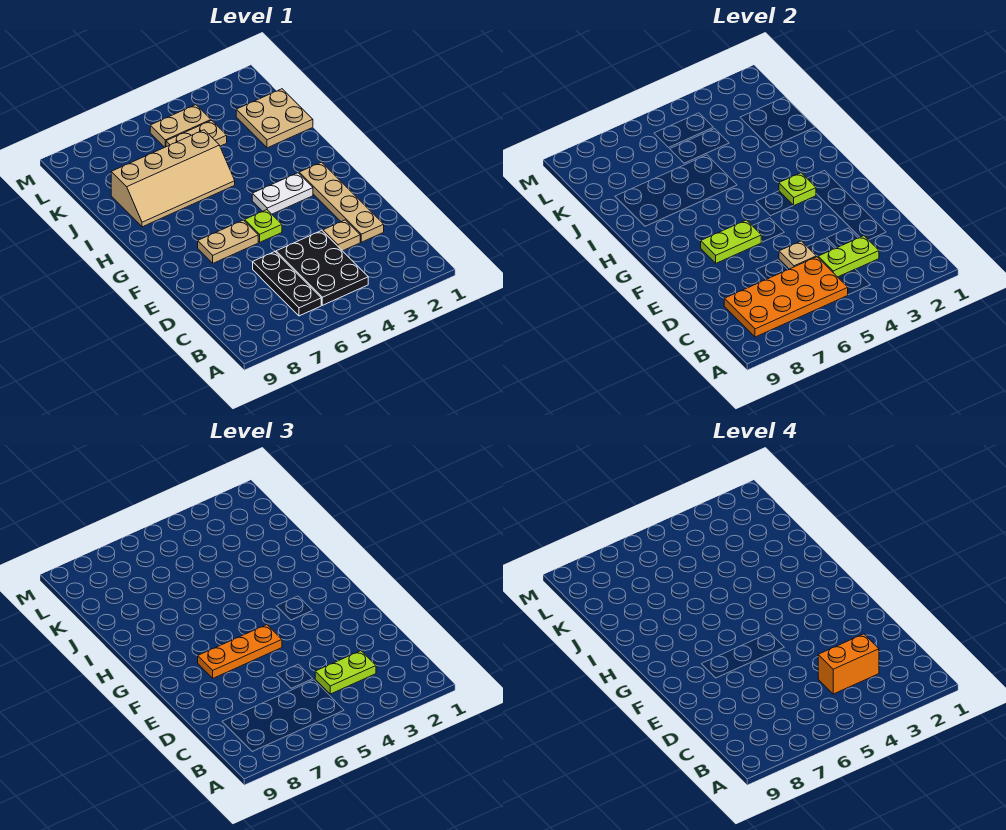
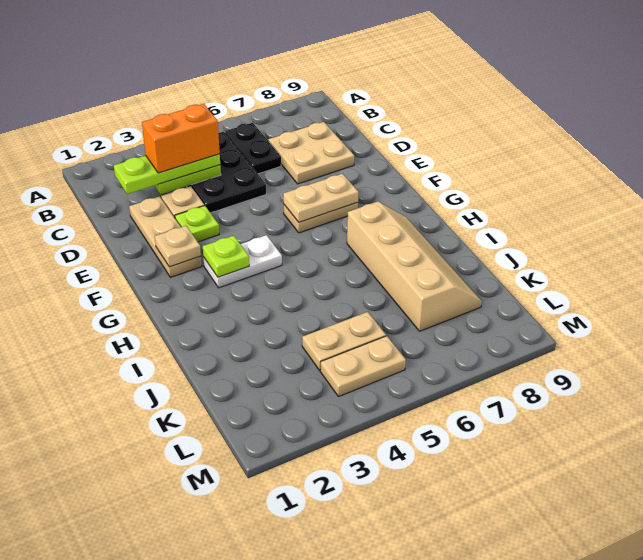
orange 2x4 plate [724,257,848,337] -> none
black 1x3 plate [253,252,321,316] -> black 1x2 plate [225,123,281,174]
lime 1x2 plate [315,651,376,694] -> lime 1x3 plate [114,154,220,194]
tan 1x4 plate [299,162,384,242] -> tan 1x3 plate [129,196,202,277]
tan 1x1 plate [779,241,816,269] -> tan 1x1 plate moved to [155,226,201,267]
lime 1x1 plate [245,210,282,242] -> lime 1x1 plate moved to [175,206,219,242]
orange 1x3 plate [198,625,282,678] -> none
lime 1x2 plate [701,220,761,263] -> tan 1x2 plate [283,174,359,222]
tan 2x4 slope [111,130,235,227] -> tan 2x4 slope turned to [347,202,482,331]
tan 2x2 plate [236,89,313,148] -> tan 2x2 plate moved to [268,122,354,184]

